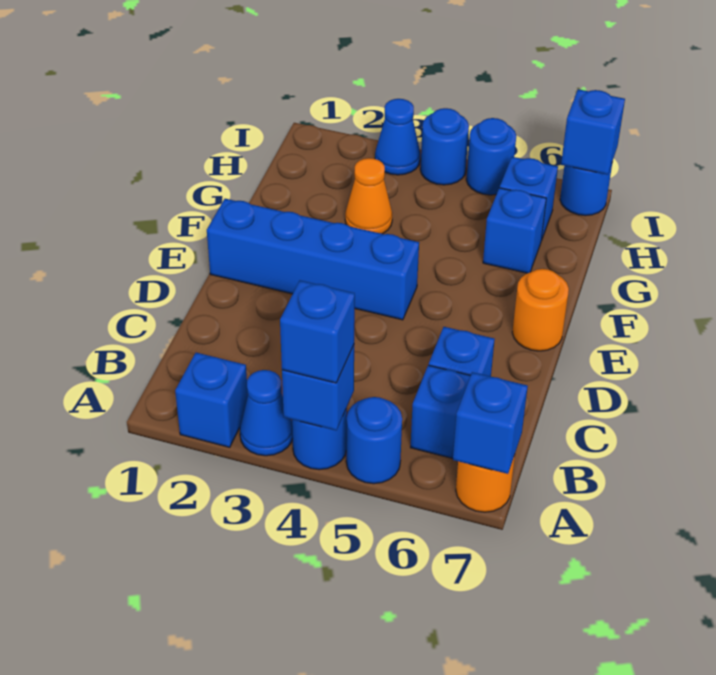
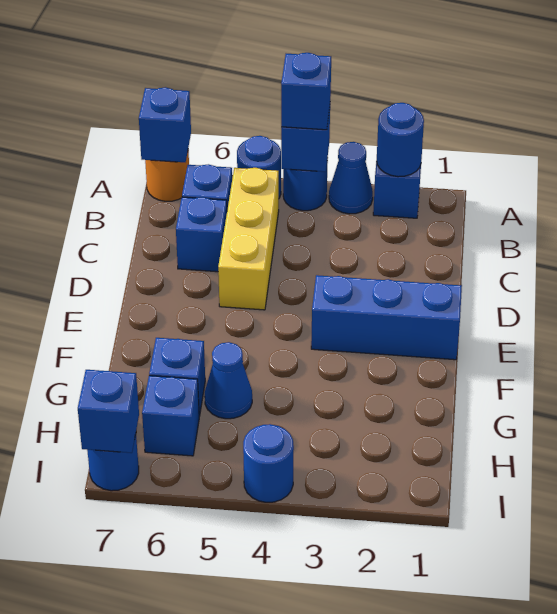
none -> yellow 1x3 brick [218,168,279,310]
blue 1x4 brick [207,199,419,320] -> blue 1x3 brick [311,275,462,360]
orange 1x1 round brick [512,269,569,351] -> none
orange 1x1 cone [345,158,392,234] -> none
blue 1x1 cone [375,99,420,175] -> blue 1x1 cone moved to [205,342,252,419]
blue 1x1 round brick [466,118,516,195] -> blue 1x1 round brick moved to [377,103,424,177]

